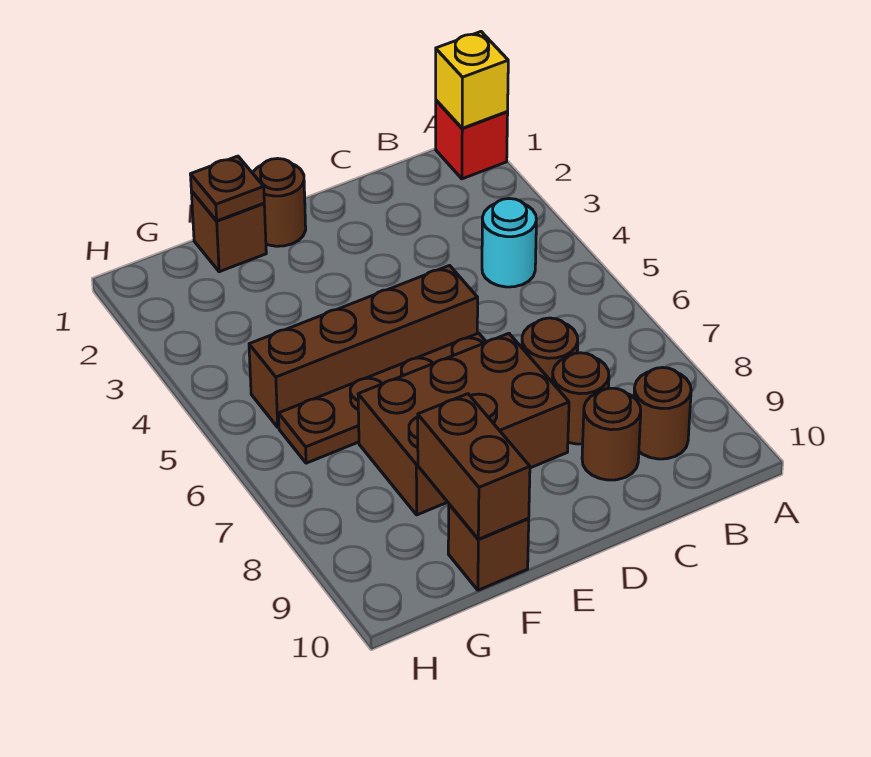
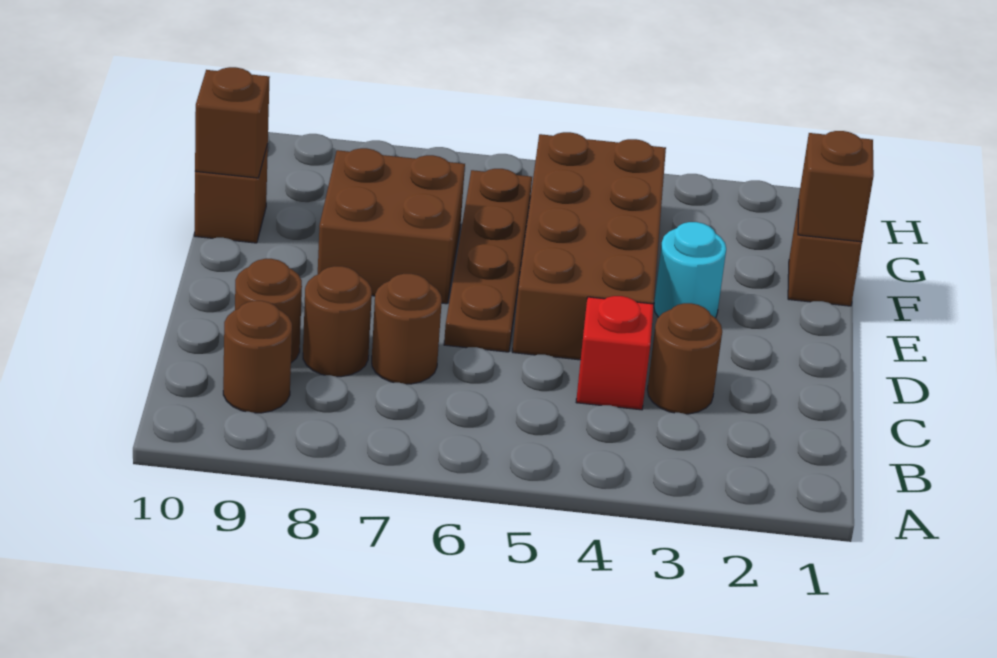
red 1x1 brick [436,100,508,179] -> red 1x1 brick moved to [576,296,654,410]
yellow 1x1 brick [436,32,508,128] -> none
cyan 1x1 round brick [482,199,536,287] -> cyan 1x1 round brick moved to [654,222,726,318]
brown 1x4 brick [249,266,478,427] -> brown 2x4 brick [512,132,666,360]
brown 2x3 brick [358,333,569,515] -> brown 2x2 brick [318,148,465,304]
brown 1x1 round brick [253,159,306,246] -> brown 1x1 round brick moved to [647,303,722,414]
brown 1x1 plate [190,156,264,221] -> brown 1x1 brick [798,131,874,242]
brown 1x2 brick [418,394,530,539] -> brown 1x1 brick [195,67,270,178]

